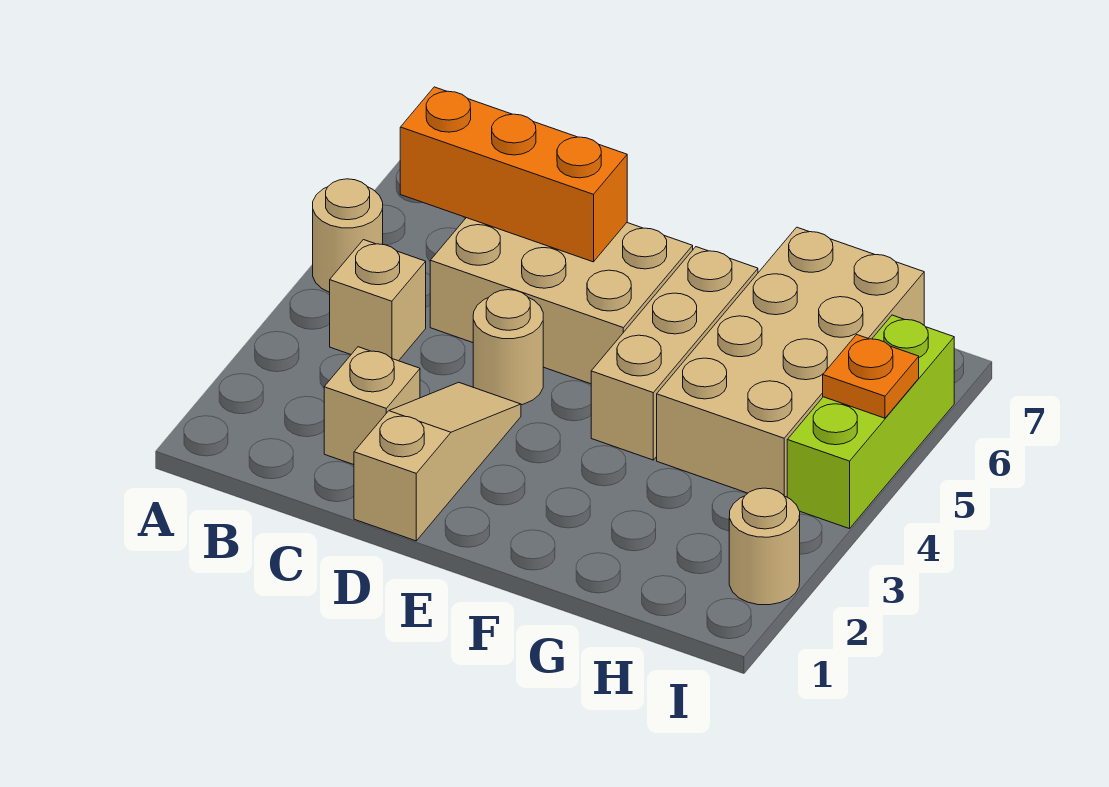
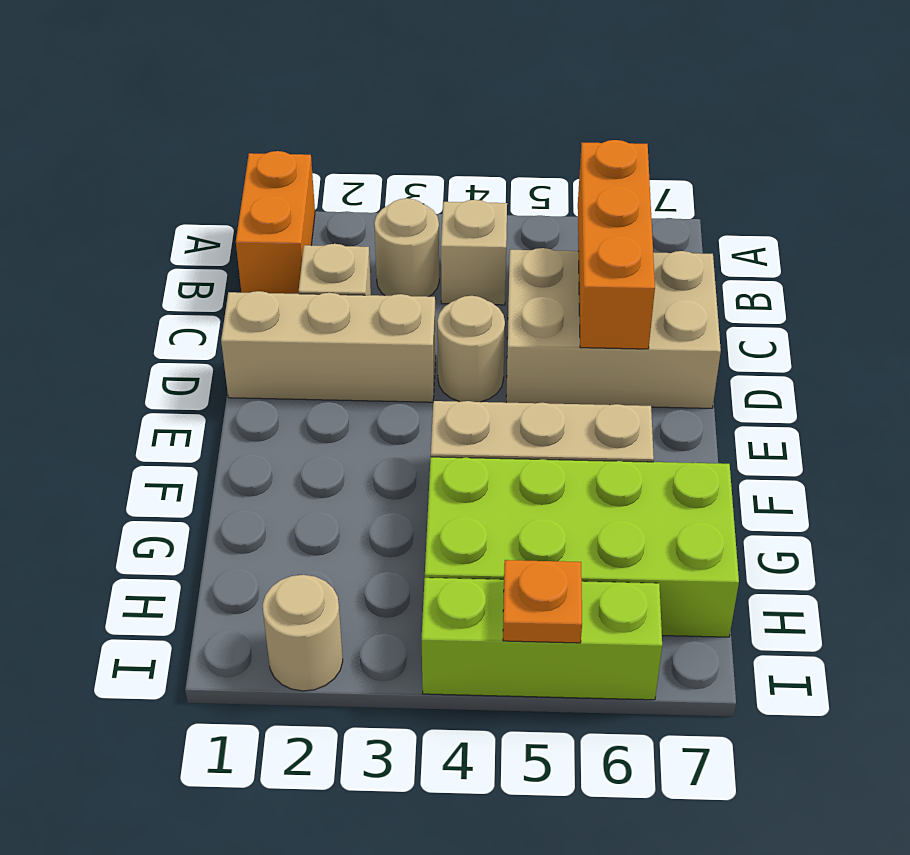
none -> orange 1x2 brick [236,151,315,294]
tan 1x1 round brick [313,179,383,292] -> tan 1x1 round brick moved to [374,198,439,297]
tan 2x3 brick [430,218,693,384] -> tan 2x3 brick turned to [506,248,721,408]
tan 1x3 slope [354,382,521,541] -> tan 1x3 brick [221,291,436,402]
tan 2x4 brick [657,227,924,497] -> lime 2x4 brick [425,457,739,637]

